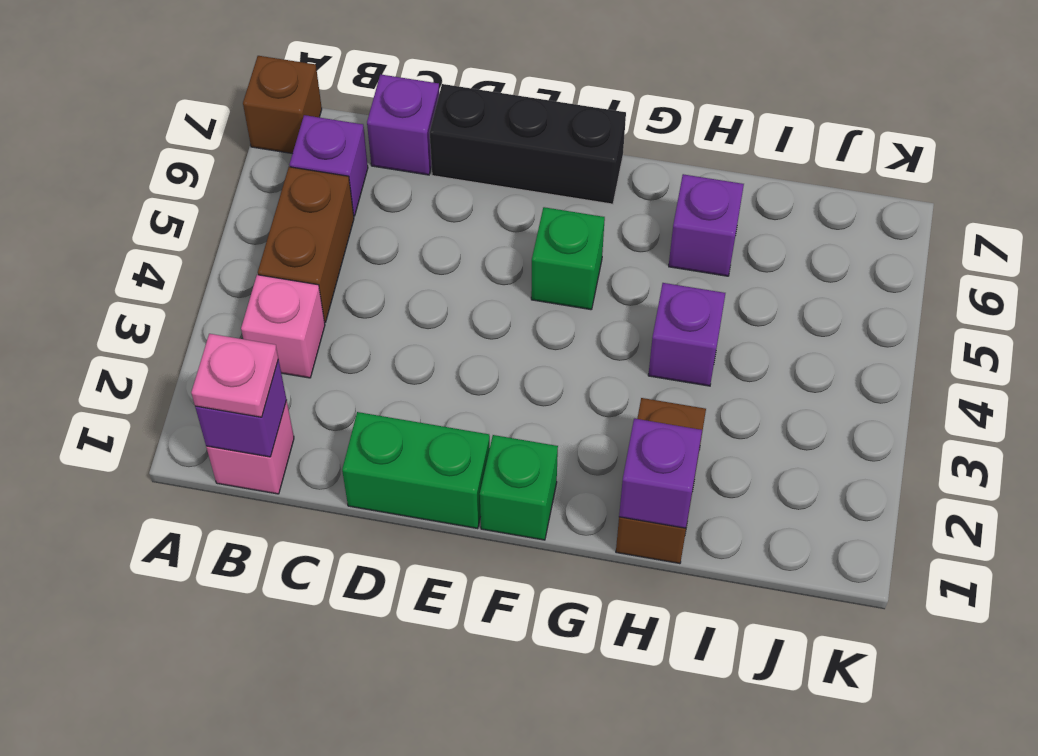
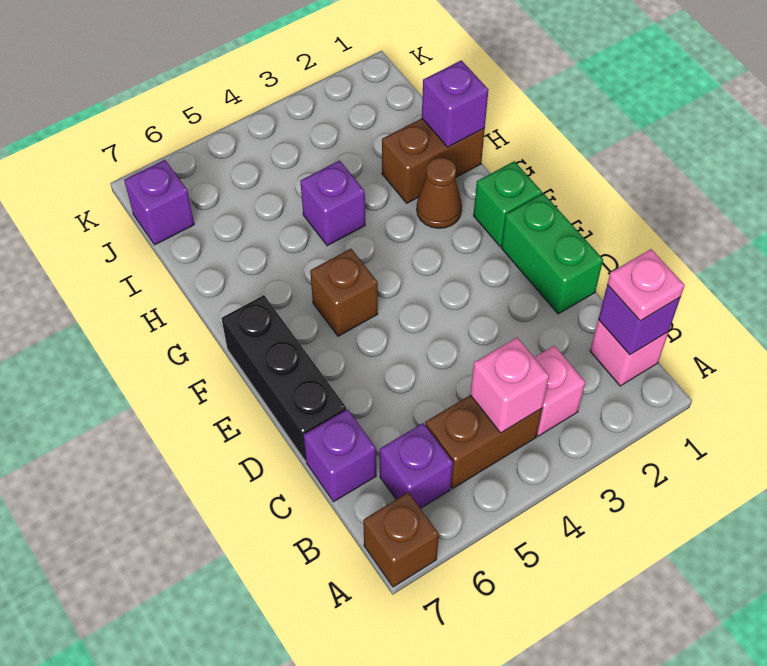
none -> pink 1x1 brick [470,337,549,433]
green 1x1 brick [531,207,605,310] -> brown 1x1 brick [310,249,378,336]
none -> brown 1x1 cone [417,157,462,228]
purple 1x1 brick [669,174,744,276] -> purple 1x1 brick moved to [124,160,194,245]

